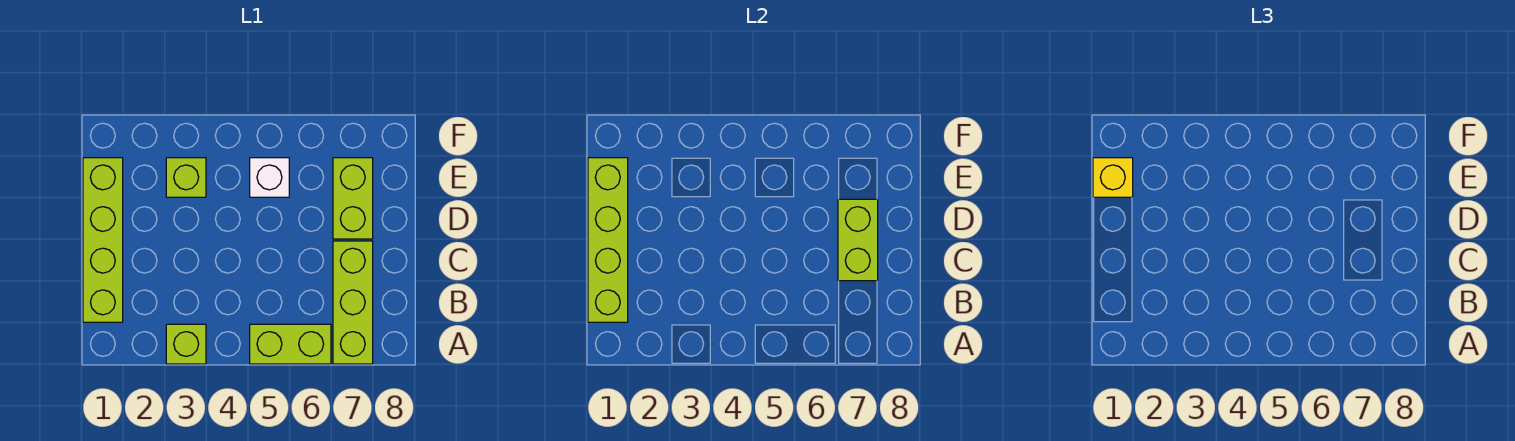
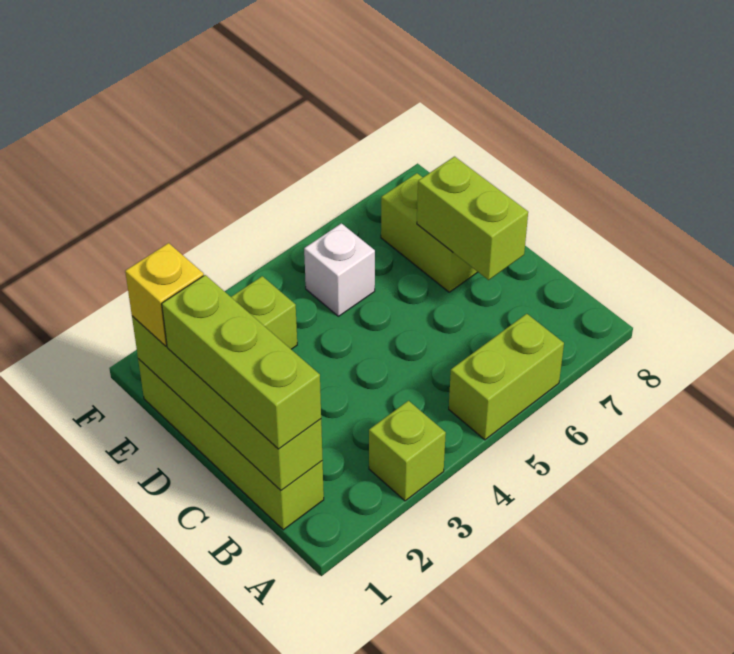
lime 1x3 brick [333,241,373,364] -> lime 1x3 brick moved to [162,275,321,449]

